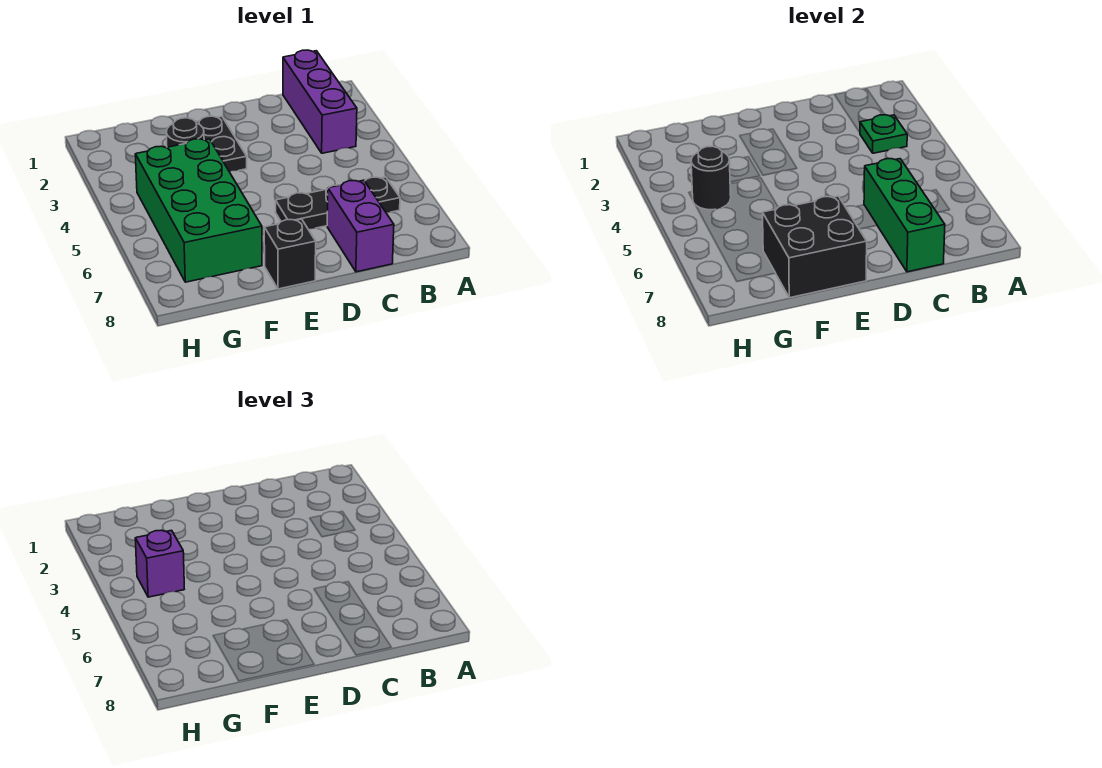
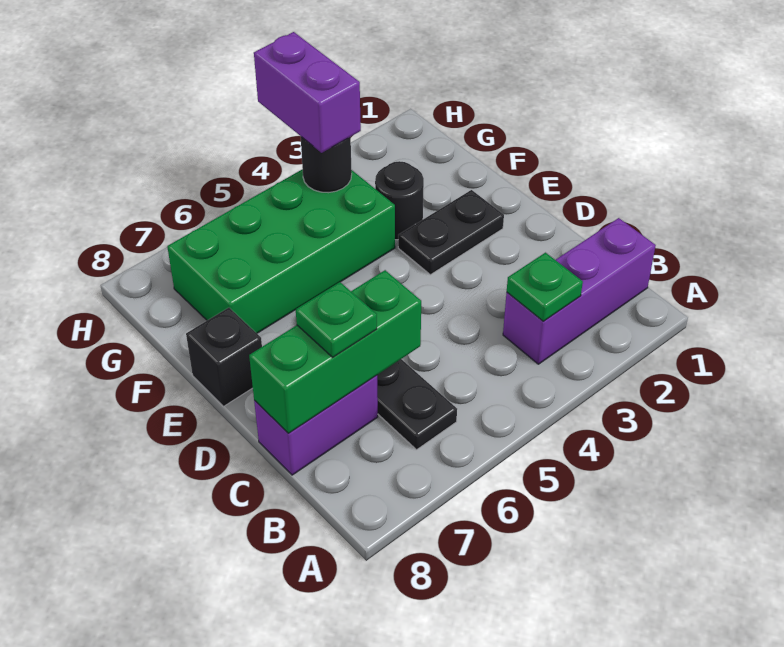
none -> green 1x1 plate [296,282,377,357]
black 2x2 brick [763,196,867,298] -> none
purple 1x1 brick [135,530,184,597] -> purple 1x2 brick [254,32,361,153]

